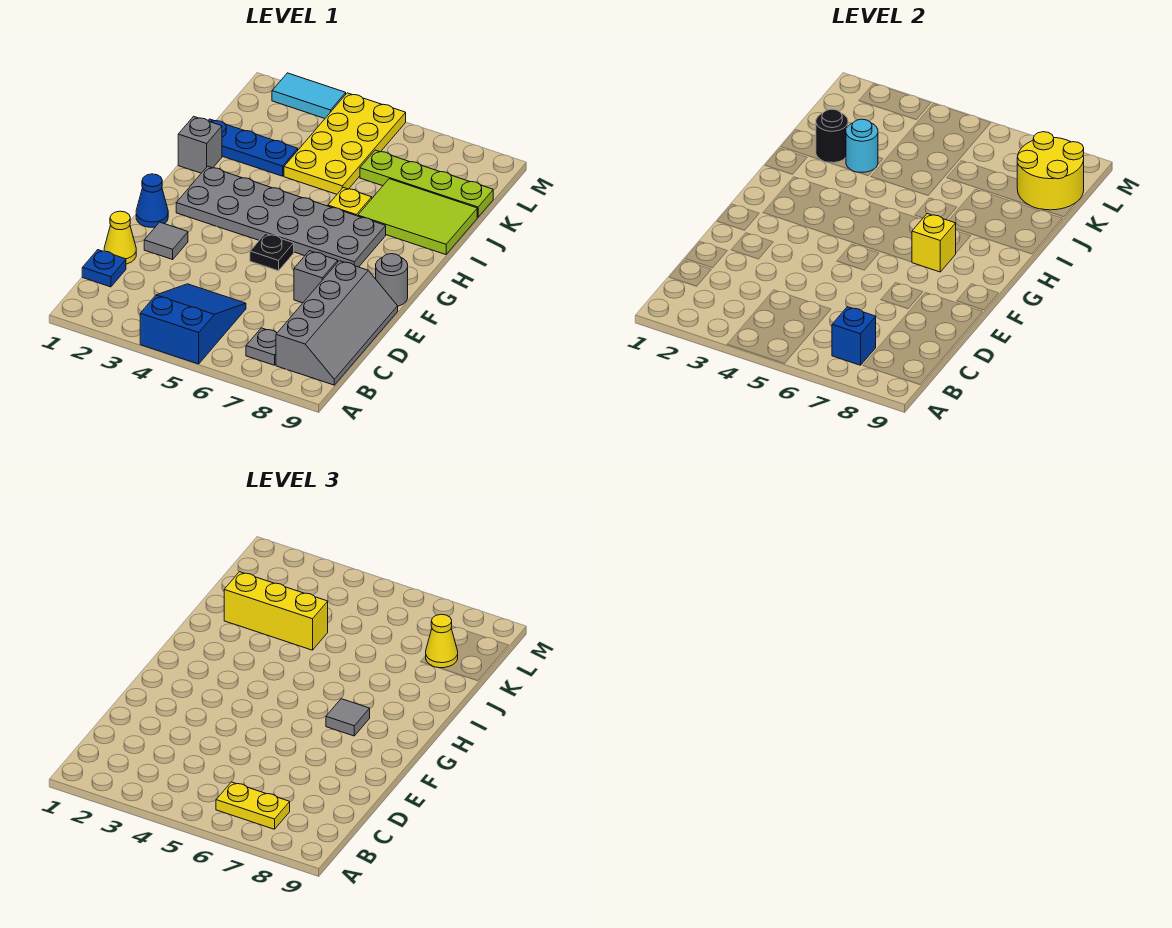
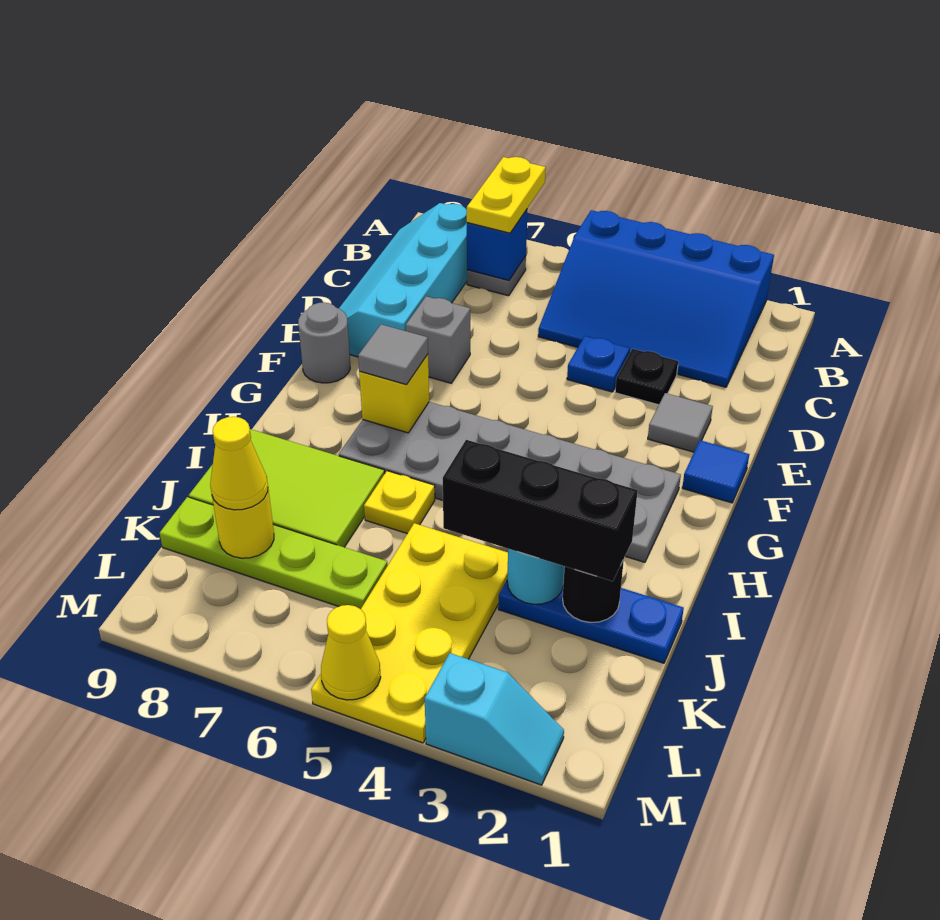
blue 2x3 slope [140,284,246,364] -> blue 3x4 slope [538,210,774,387]
yellow 1x2 plate [216,782,290,829] -> yellow 1x2 plate turned to [467,157,546,233]
grey 2x4 slope [276,261,398,385] -> cyan 2x4 slope [339,203,467,357]
blue 1x1 plate [82,250,126,287] -> blue 1x1 plate moved to [567,336,630,392]
yellow 1x1 cone [104,211,136,264] -> yellow 1x1 cone moved to [321,605,381,700]
blue 1x1 cone [136,174,168,227] -> blue 1x1 tile [682,440,749,503]
black 1x1 plate [250,234,294,271] -> black 1x1 plate moved to [615,349,678,405]
grey 1x1 brick [178,116,222,173] -> none
yellow 1x3 brick [224,572,328,650] -> black 1x3 brick [443,440,638,581]
yellow 2x2 round brick [1017,132,1084,210] -> yellow 1x1 round brick [212,490,274,558]
cyan 1x2 tile [272,73,346,118] -> cyan 1x2 slope [425,653,564,785]

